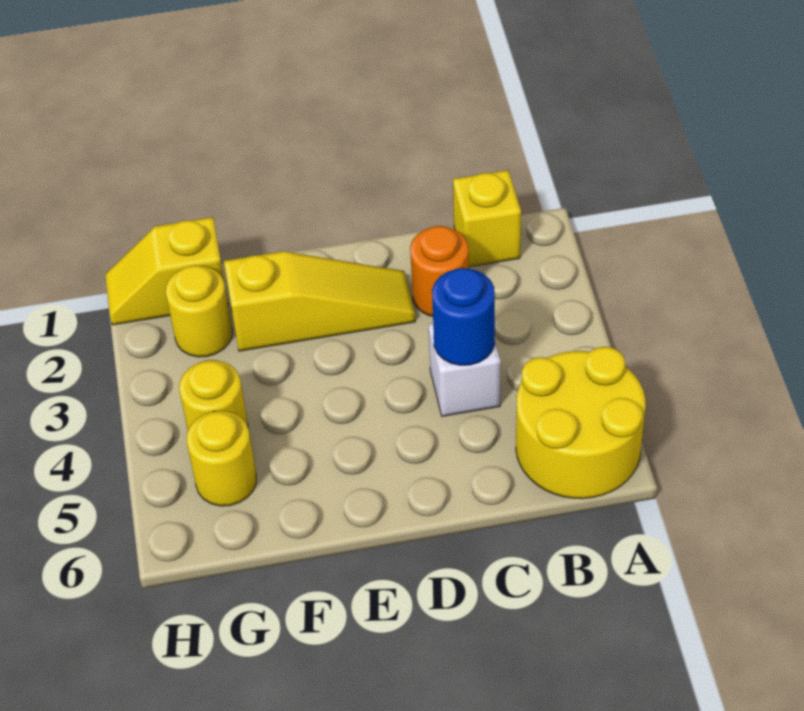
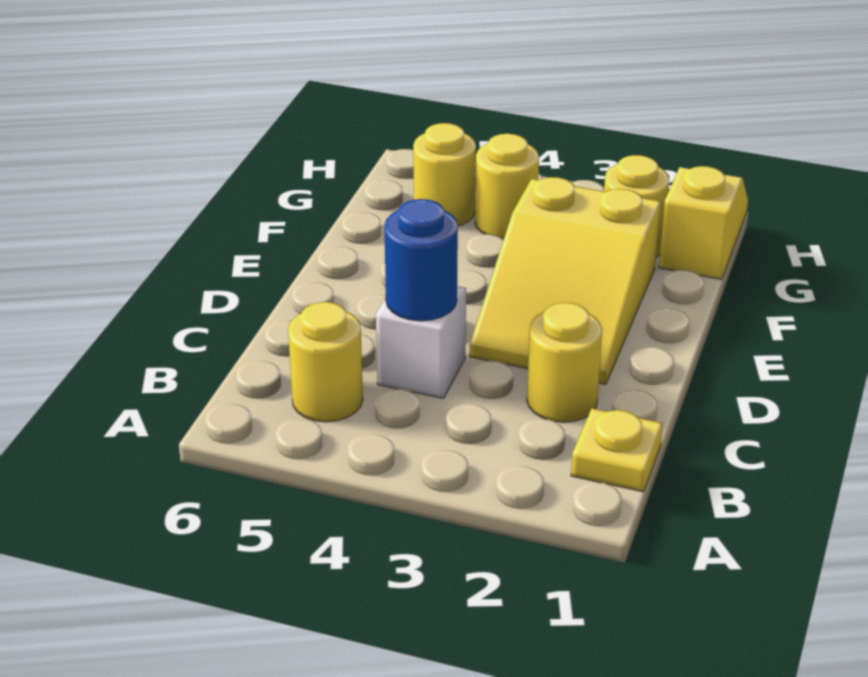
yellow 2x2 round brick [516,347,646,499] -> yellow 1x1 round brick [288,302,363,422]
yellow 1x1 brick [453,170,521,267] -> yellow 1x1 plate [571,409,663,492]
orange 1x1 round brick [410,226,469,316] -> yellow 1x1 round brick [527,302,602,422]
yellow 1x3 slope [224,251,415,351] -> yellow 2x3 slope [470,177,661,384]

